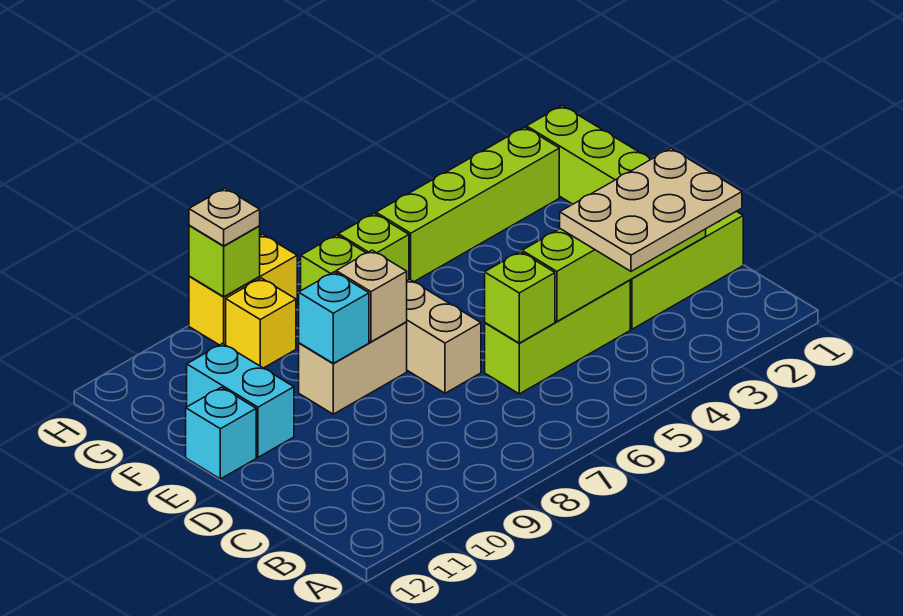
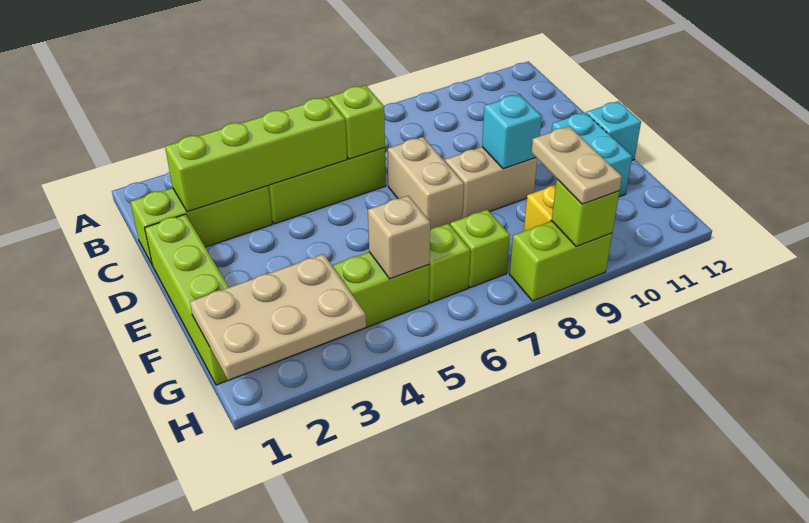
tan 2x3 plate [560,148,742,271] -> tan 2x3 plate moved to [190,254,366,380]
tan 1x1 brick [336,250,407,342] -> tan 1x1 brick moved to [368,196,430,279]
yellow 1x2 brick [189,234,297,345] -> lime 1x2 brick [510,221,612,301]
tan 1x1 plate [189,188,260,246] -> tan 1x2 plate [531,126,622,204]

